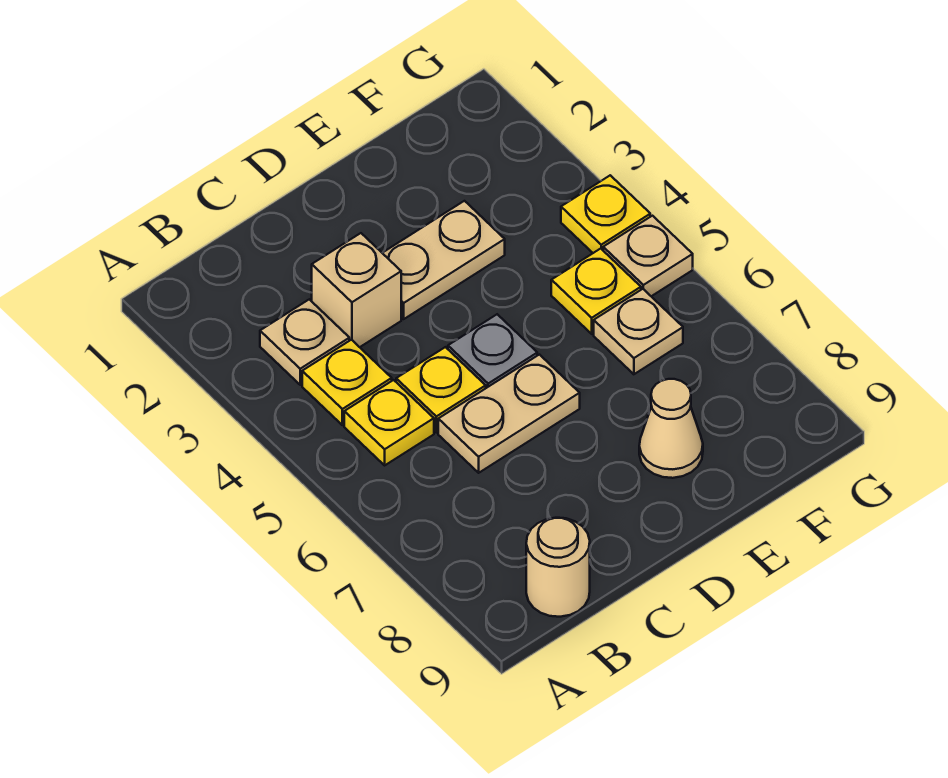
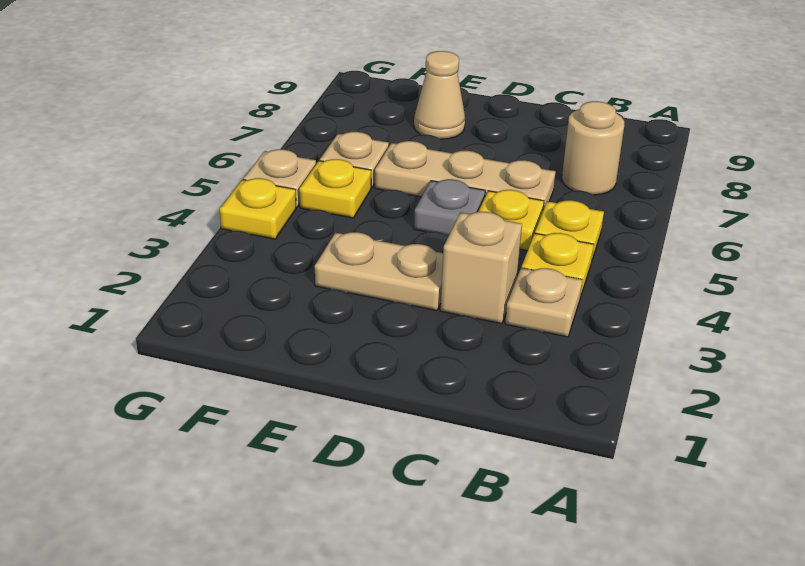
tan 1x1 round brick [526,518,590,617] -> tan 1x1 round brick moved to [562,101,624,195]
tan 1x2 plate [438,355,580,473] -> tan 1x3 plate [375,141,556,210]

